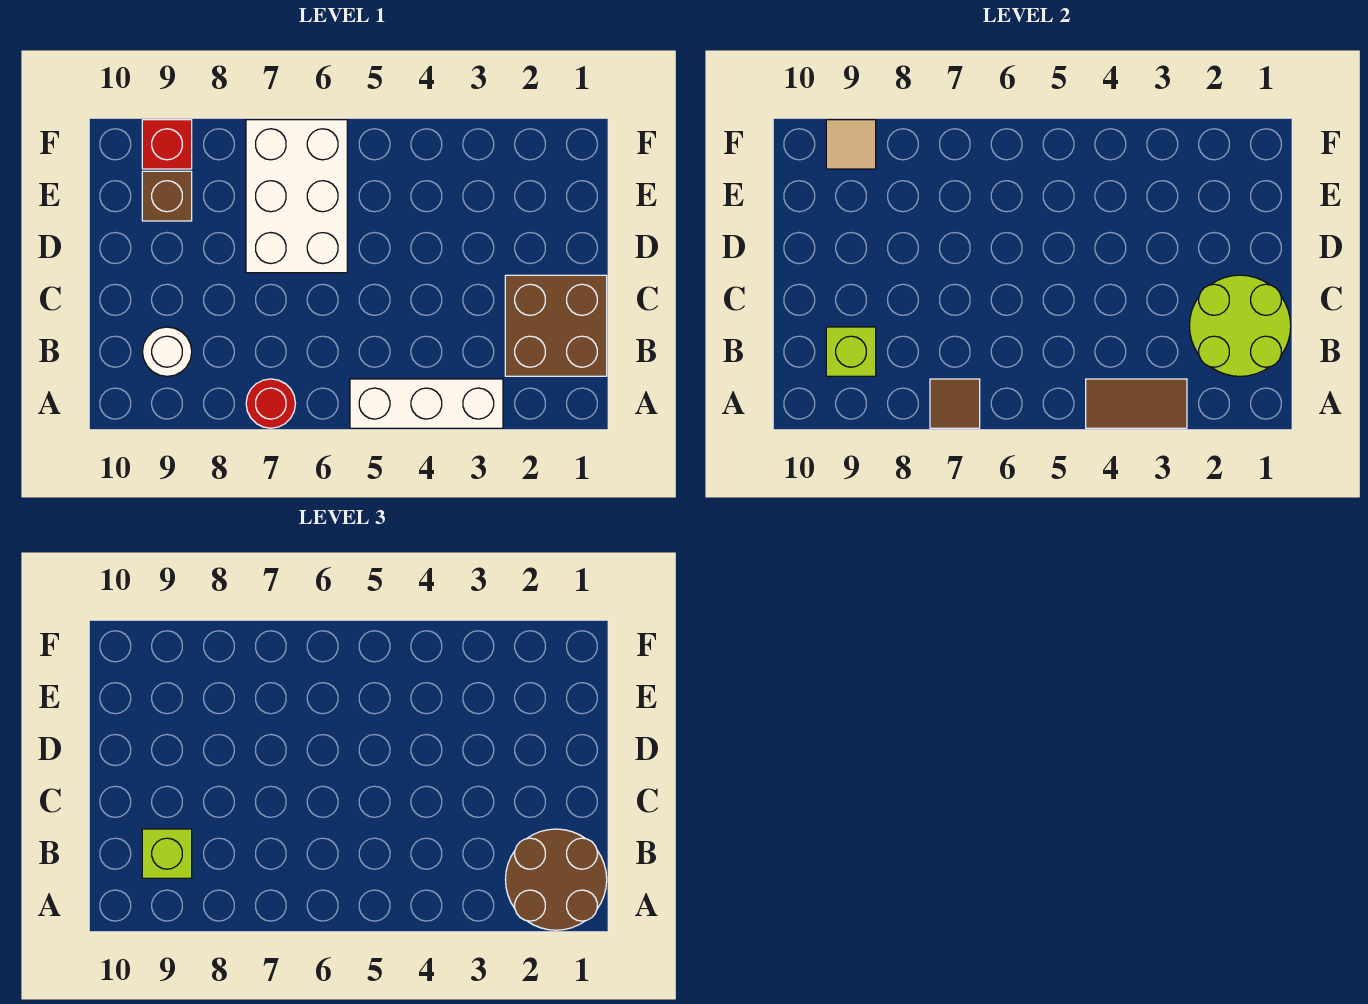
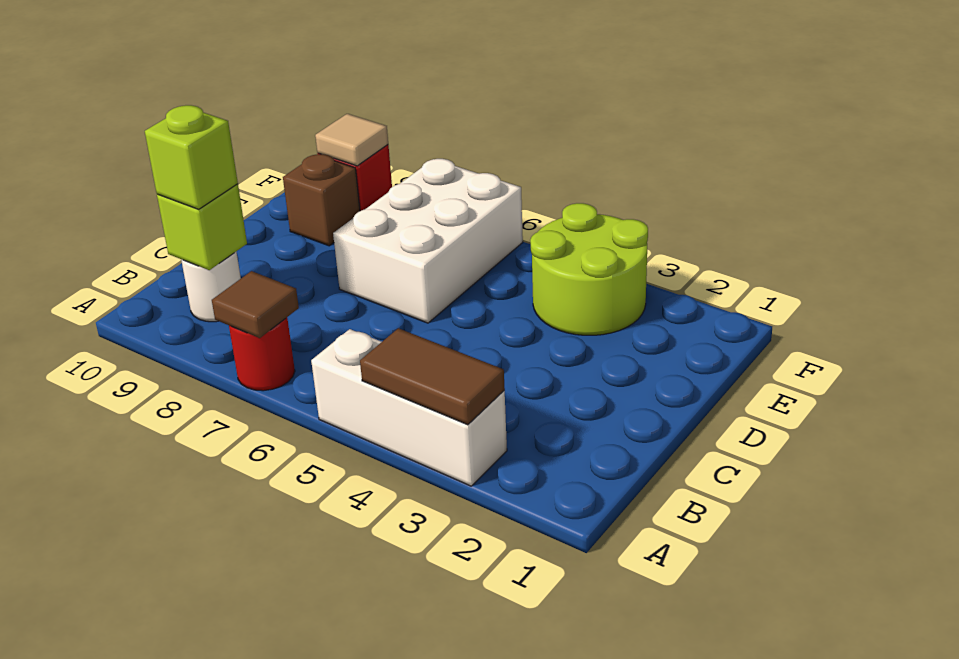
brown 2x2 round brick [505,829,607,930] -> none
brown 2x2 brick [505,275,607,376] -> none
lime 2x2 round brick [1189,275,1291,376] -> lime 2x2 round brick moved to [530,203,648,335]

